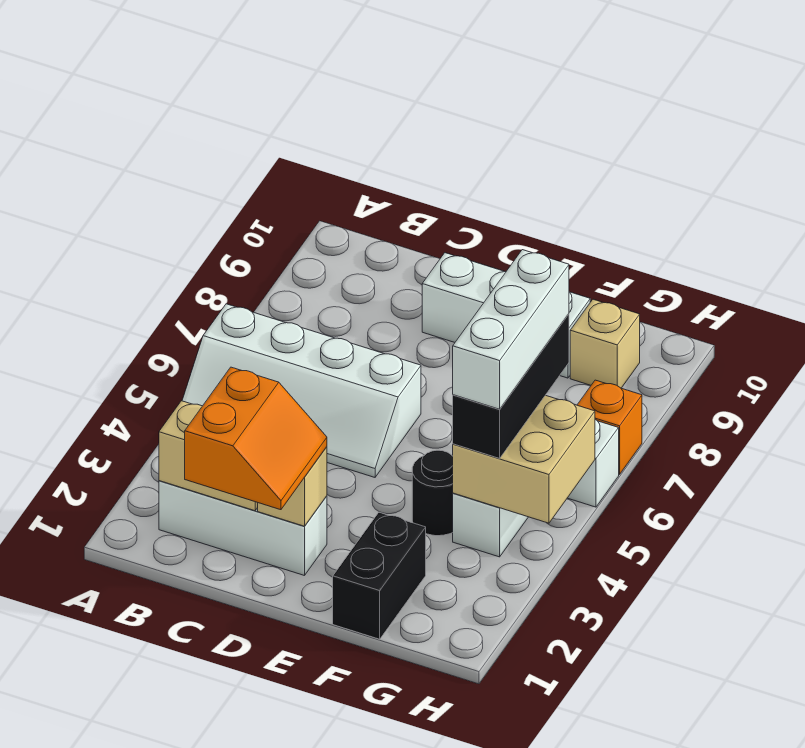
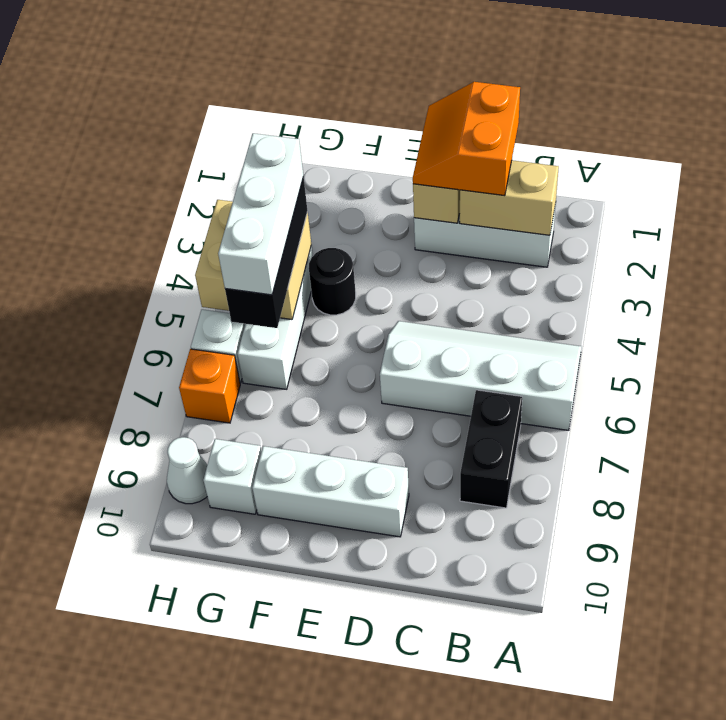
black 1x2 brick [333,512,426,639] -> black 1x2 brick moved to [460,390,522,508]
tan 1x1 brick [570,299,640,388] -> white 1x1 brick [203,439,261,514]
none -> white 1x1 cone [167,437,207,504]

